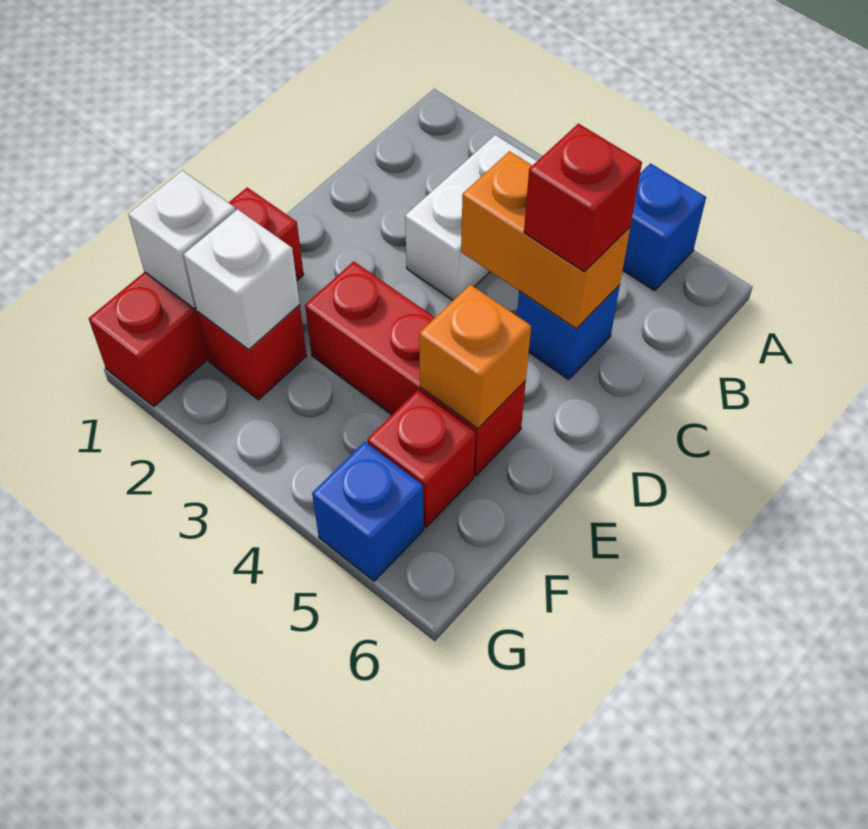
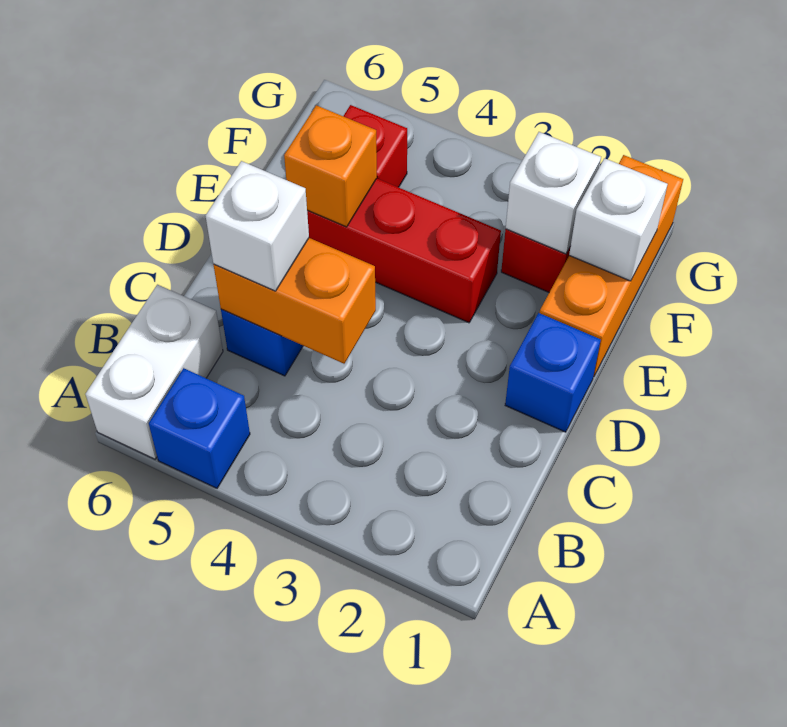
white 1x2 brick [405,135,537,300] -> white 1x2 brick moved to [85,285,223,459]
red 1x1 brick [524,123,642,272] -> white 1x1 brick [206,161,309,291]
red 1x3 brick [89,187,304,407] -> orange 1x3 brick [540,155,683,377]
blue 1x1 brick [312,442,424,581] -> blue 1x1 brick moved to [505,313,601,432]

